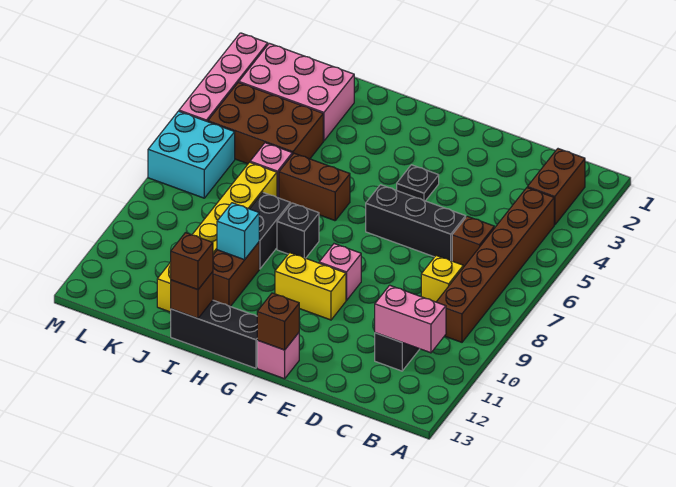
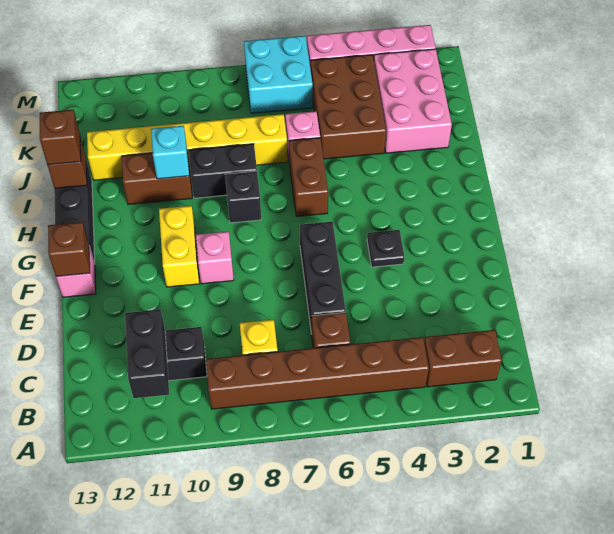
pink 1x2 brick [375,285,446,353] -> black 1x2 brick [125,309,169,398]

